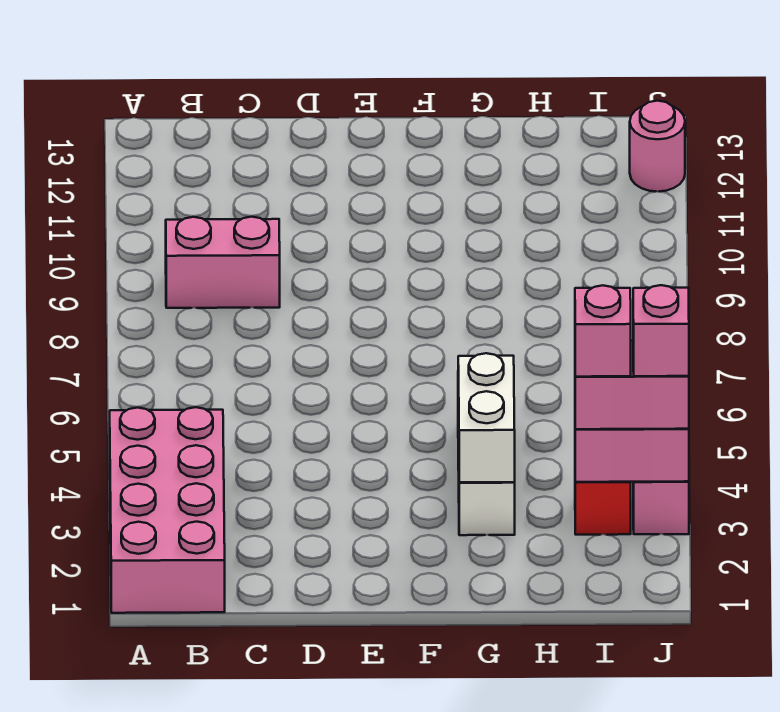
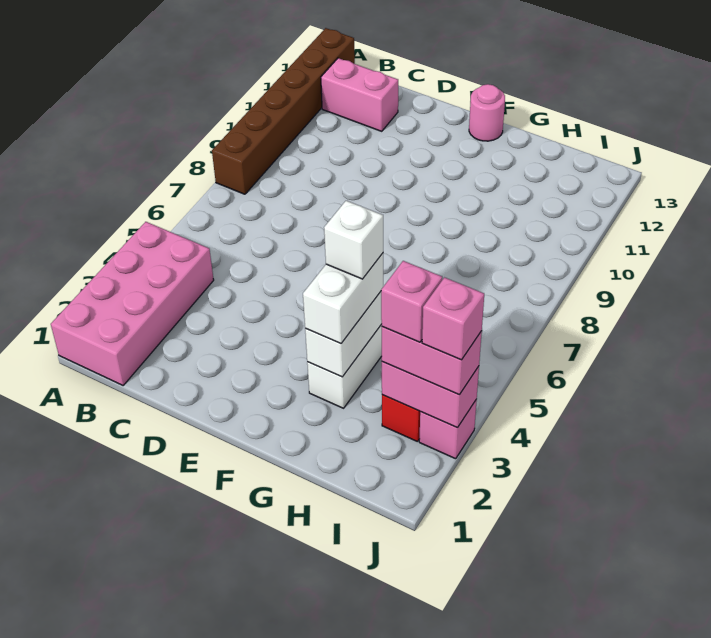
none -> brown 1x6 brick [212,28,355,194]
pink 1x2 brick [166,217,280,308] -> pink 1x2 brick moved to [321,58,398,131]
none -> white 1x2 brick [303,253,383,344]
none -> white 1x1 brick [324,201,383,279]
pink 1x1 round brick [630,101,685,192] -> pink 1x1 round brick moved to [469,84,505,141]

